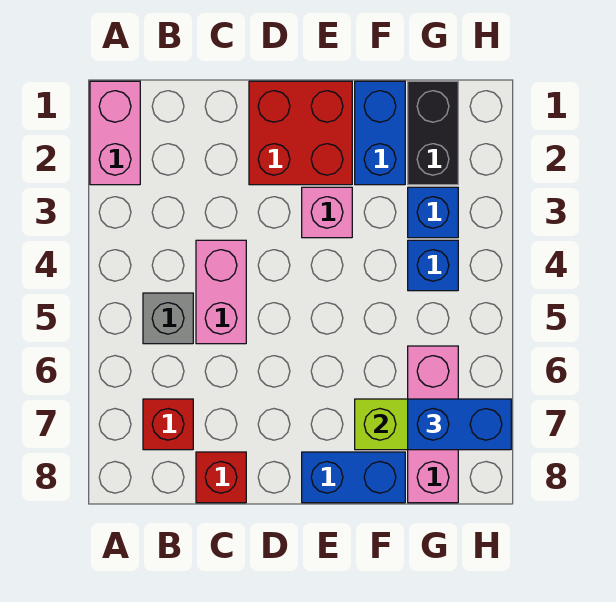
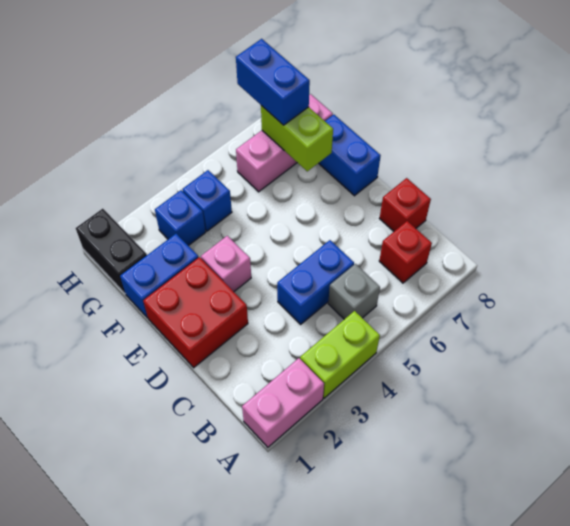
none -> lime 1x2 brick [300,311,380,398]
pink 1x2 brick [196,240,246,344] -> blue 1x2 brick [277,240,354,324]
black 1x2 brick [408,81,458,185] -> black 1x2 brick turned to [76,209,147,294]

